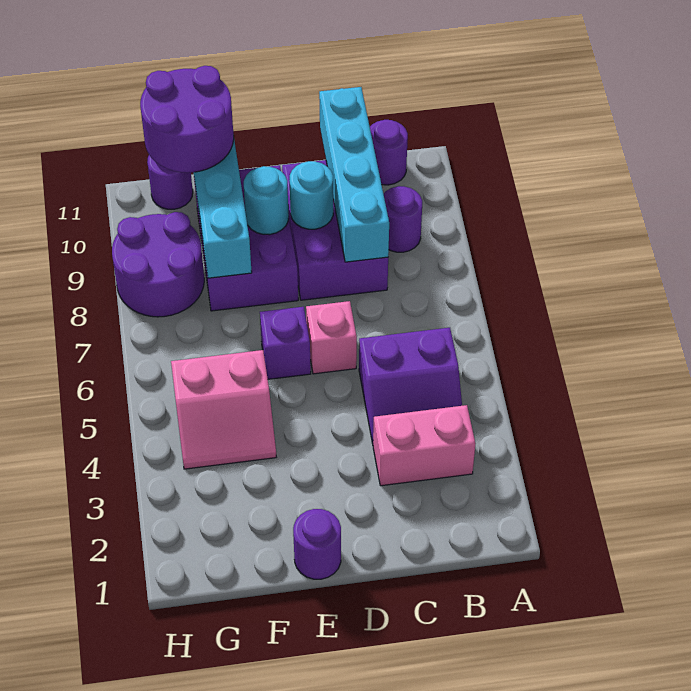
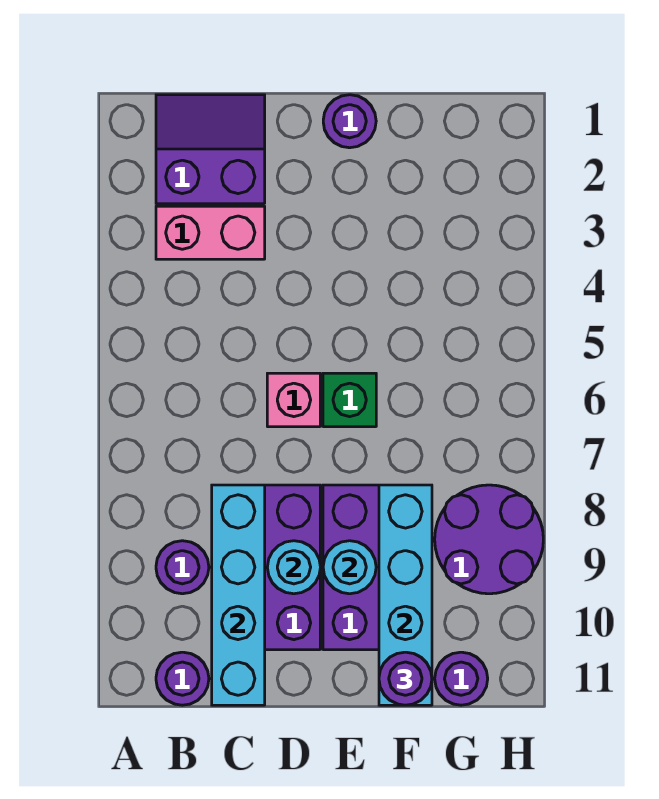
purple 2x2 slope [359,328,462,444] -> purple 2x2 slope moved to [156,95,265,204]
purple 1x1 brick [260,307,311,379] -> green 1x1 brick [323,373,376,427]
pink 2x2 slope [171,350,276,469] -> none
purple 2x2 round brick [140,66,234,173] -> purple 1x1 round brick [379,652,432,705]

